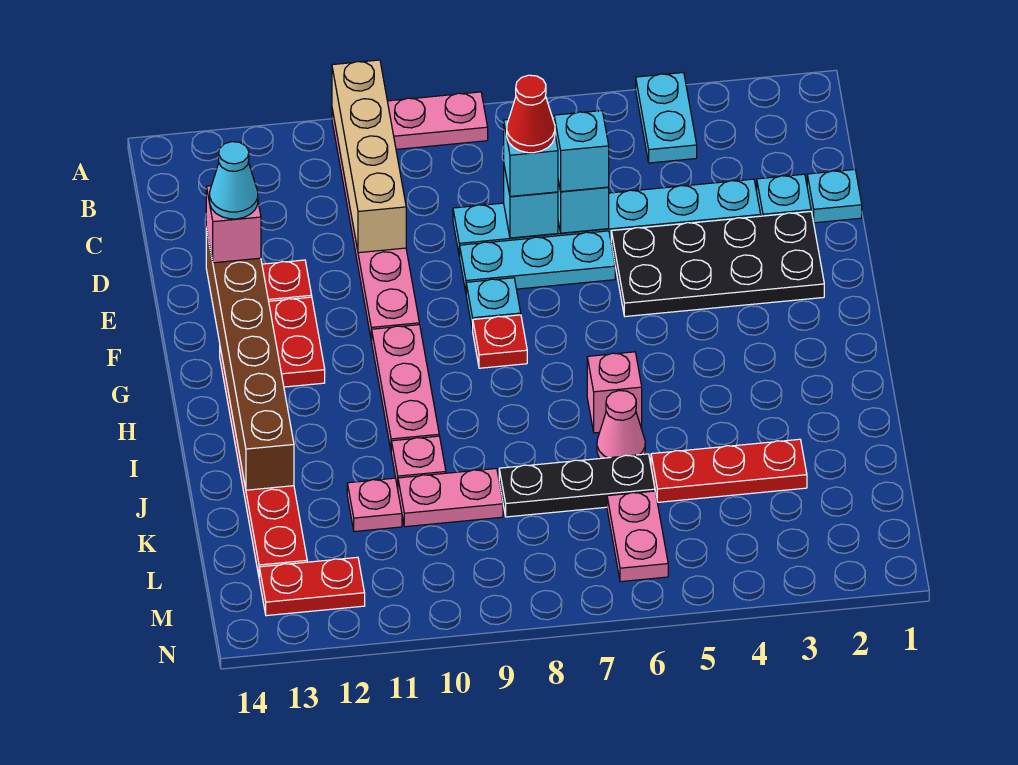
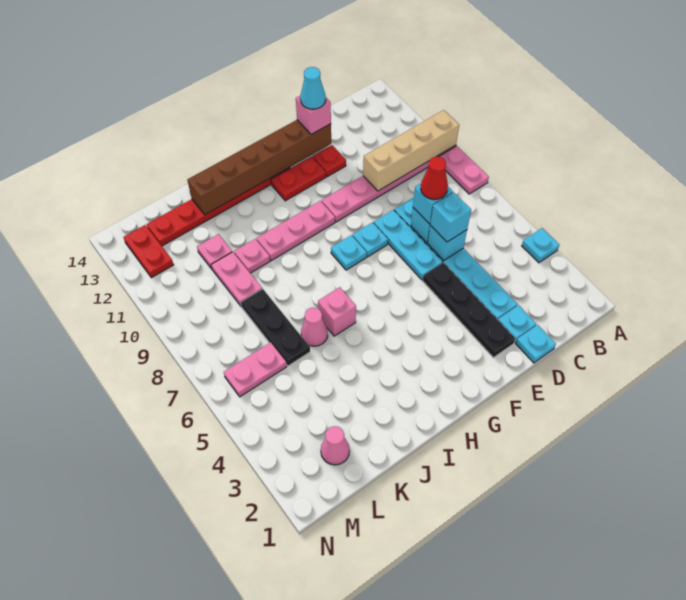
cyan 1x2 plate [636,72,697,163] -> cyan 1x1 plate [522,228,559,263]
black 2x4 plate [611,211,824,317] -> black 1x4 plate [423,263,515,357]
red 1x1 plate [473,315,527,368] -> cyan 1x1 plate [331,235,367,270]
red 1x3 plate [651,439,807,502] -> none
none -> pink 1x1 cone [321,426,350,465]

